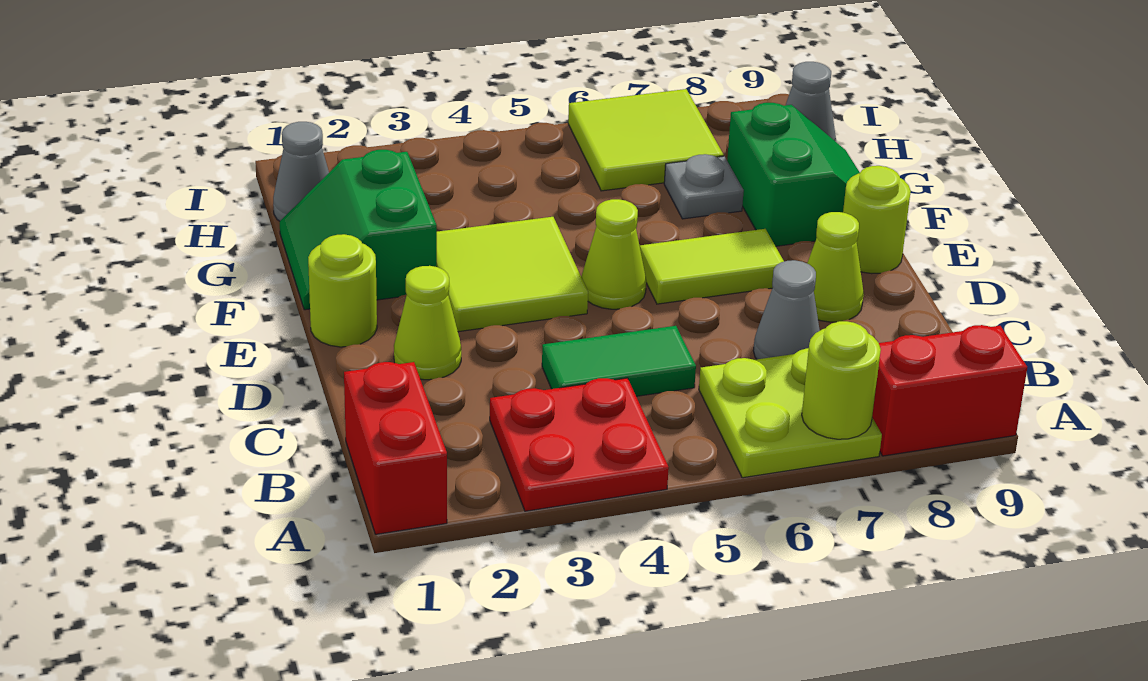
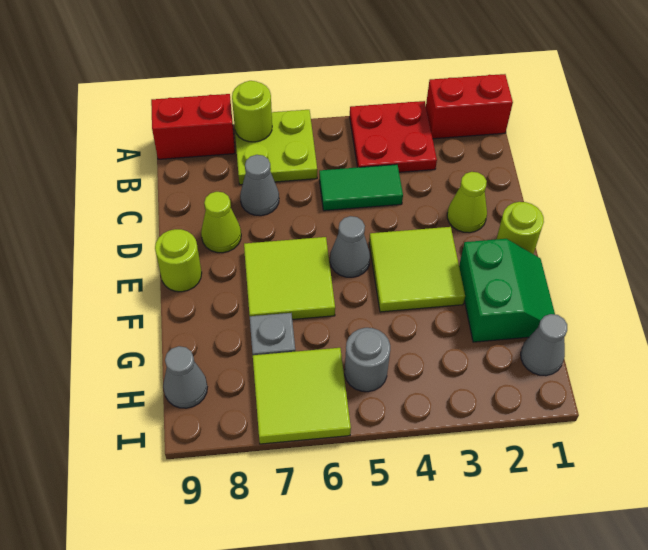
red 1x2 brick [344,362,447,534] -> red 1x2 brick turned to [426,74,513,139]
lime 1x1 cone [581,199,646,309] -> grey 1x1 cone [330,216,370,277]
lime 1x2 tile [640,229,784,304] -> lime 2x2 tile [244,237,335,319]
green 2x2 slope [727,103,860,246] -> none
none -> grey 1x1 round brick [345,328,390,392]

